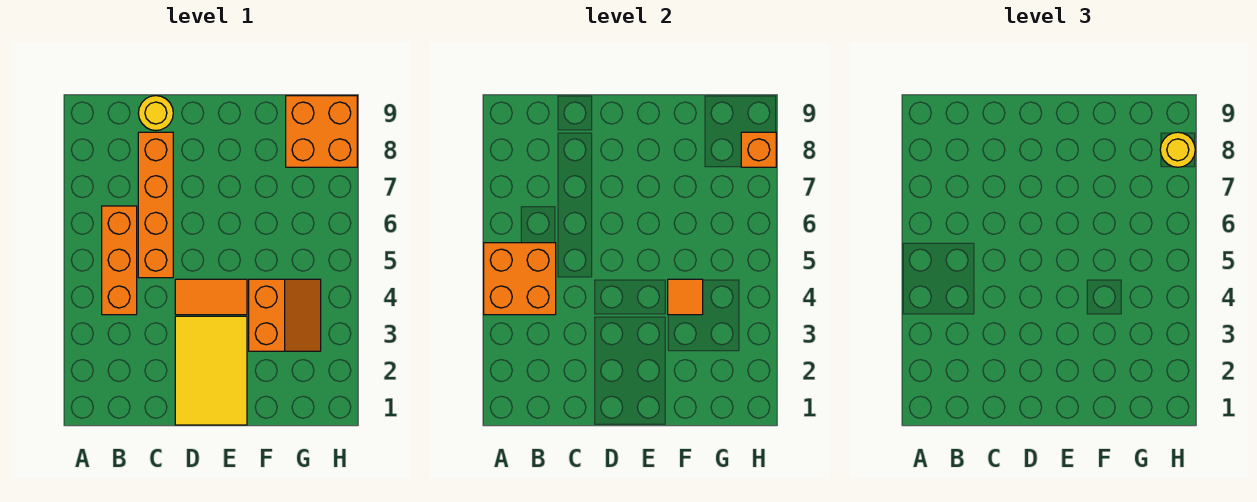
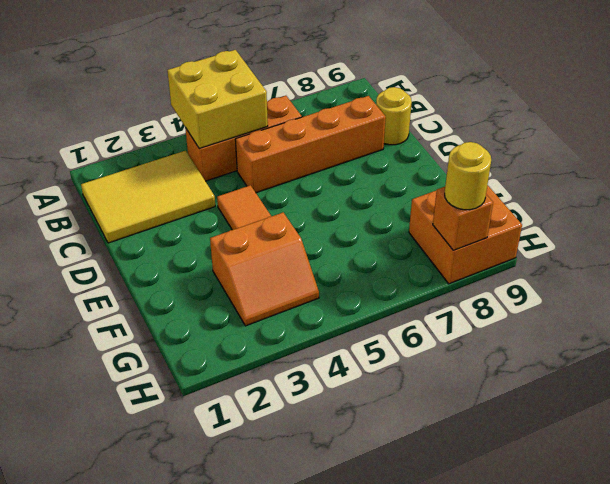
orange 2x2 brick [484,243,556,315] -> yellow 2x2 brick [167,50,268,149]
yellow 2x3 tile [175,316,247,425] -> yellow 2x3 tile moved to [81,151,215,243]
orange 1x1 tile [668,279,703,315] -> none

